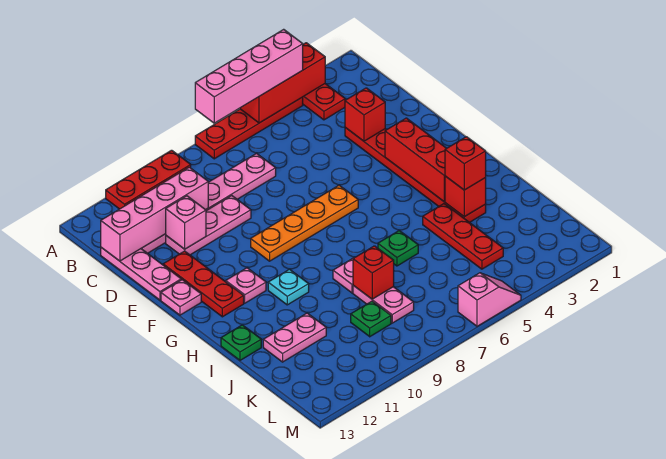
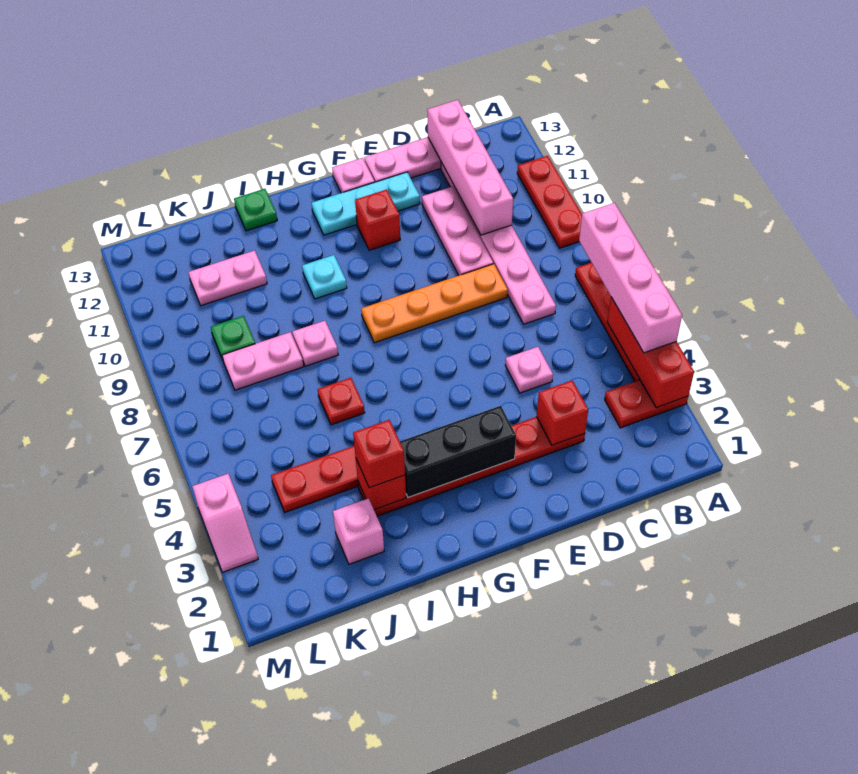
pink 1x1 brick [166,196,206,249] -> pink 1x1 brick moved to [333,498,384,564]
red 1x3 plate [163,251,244,317] -> cyan 1x3 plate [312,172,420,235]
red 1x3 brick [385,118,446,201] -> black 1x3 brick [400,406,516,497]
orange 1x4 plate [251,185,358,261] -> orange 1x4 plate turned to [361,264,508,343]
pink 1x1 plate [226,268,266,303] -> pink 1x1 plate moved to [505,347,553,393]
green 1x1 plate [378,231,418,266] -> red 1x1 plate [318,378,365,425]
red 1x1 brick [353,246,394,299] -> red 1x1 brick moved to [355,189,400,250]
pink 1x2 plate [263,313,326,362] -> pink 1x2 plate turned to [188,250,267,306]
pink 1x2 slope [458,273,521,326] -> pink 1x2 slope moved to [192,474,258,572]

